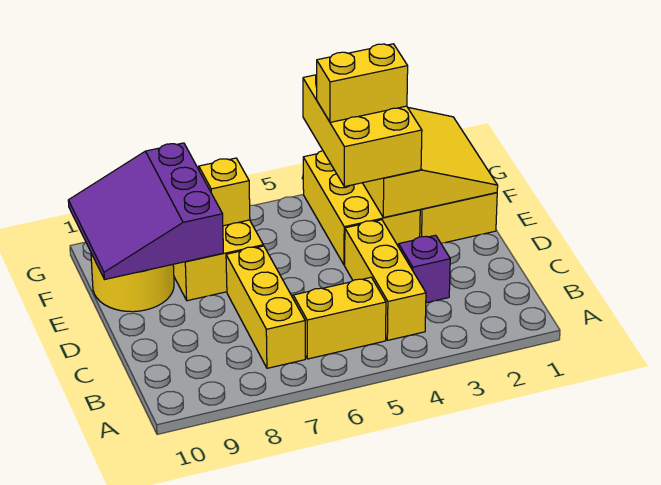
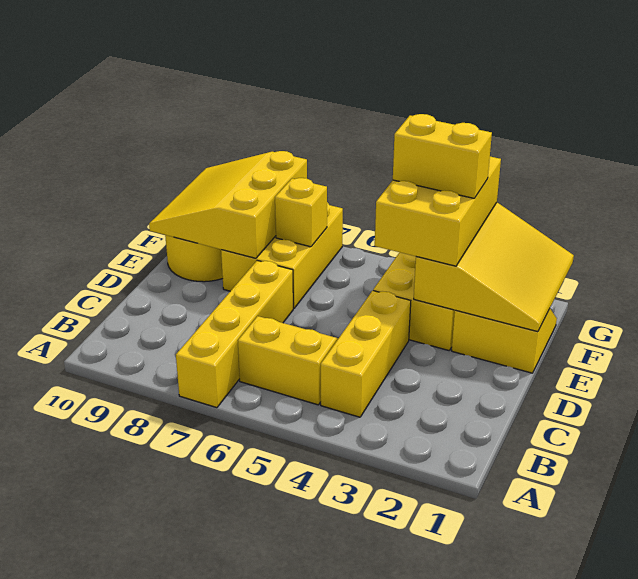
yellow 1x3 brick [226,246,305,368] -> yellow 1x4 brick [176,261,293,408]
purple 1x1 brick [399,235,450,303] -> none
purple 3x3 slope [68,143,223,280] -> yellow 3x3 slope [149,151,307,258]

